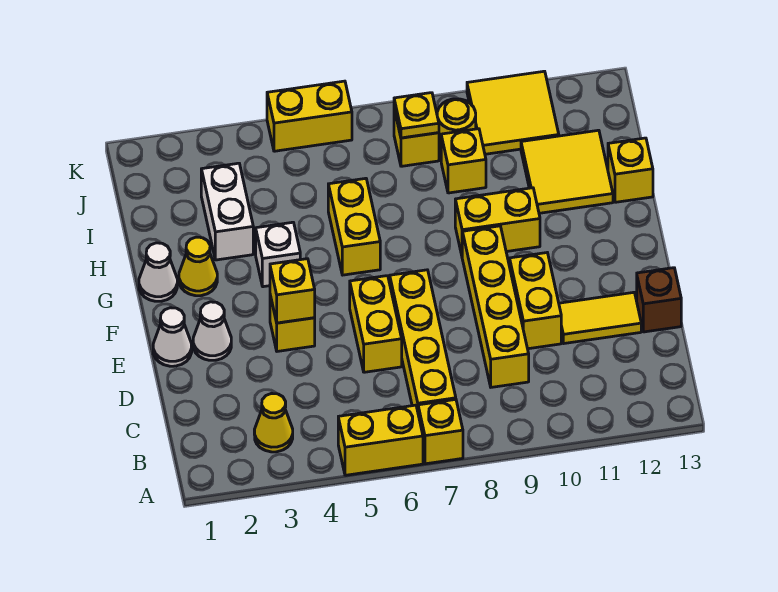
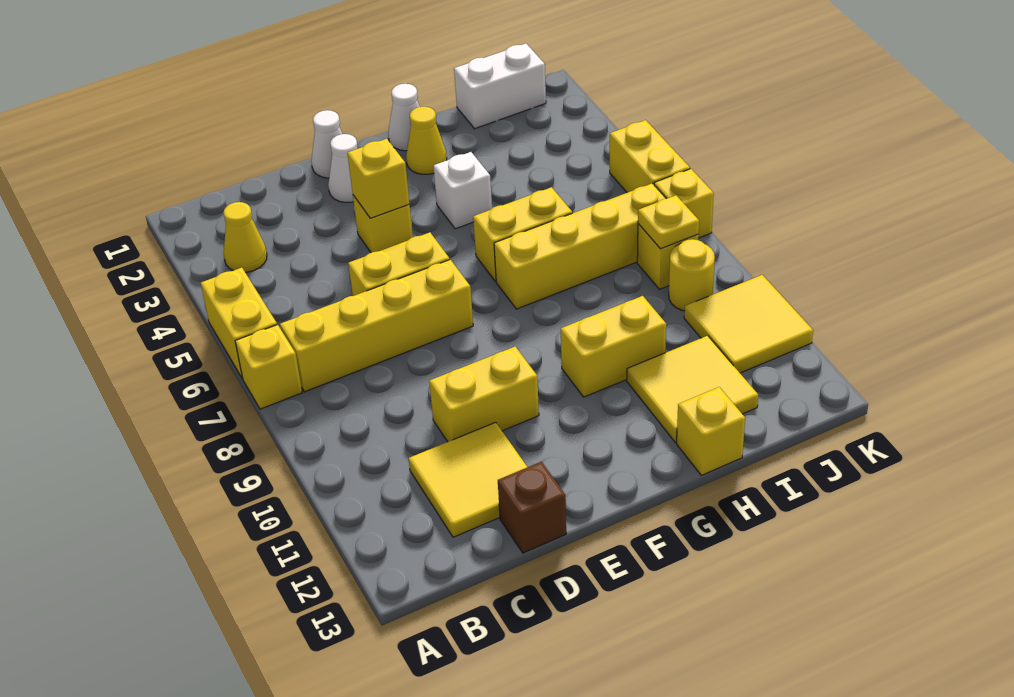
yellow 1x4 brick [462,226,529,387] -> yellow 1x4 brick moved to [494,183,666,309]
yellow 1x2 tile [559,292,641,343] -> yellow 2x2 tile [409,422,527,537]
yellow 1x2 brick [455,188,540,255] -> yellow 1x2 brick turned to [561,296,666,397]
white 1x2 brick [201,163,253,260] -> white 1x2 brick moved to [454,44,546,129]
yellow 1x1 brick [441,129,486,193] -> yellow 1x1 brick moved to [654,169,714,238]

